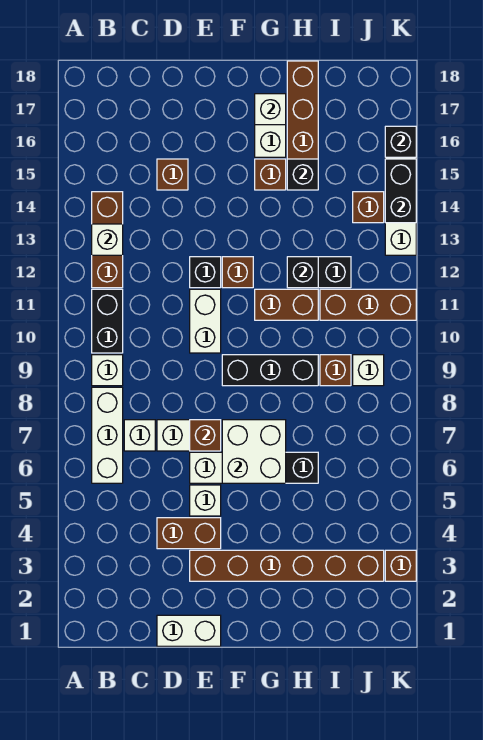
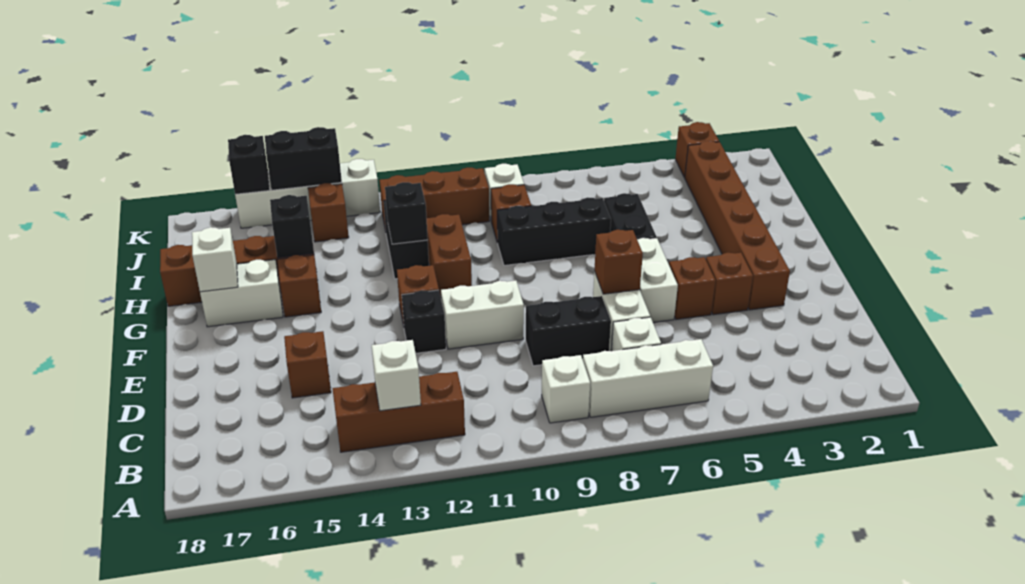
black 1x2 brick [92,289,123,353] -> black 1x2 brick moved to [526,296,611,366]
white 1x2 brick [157,615,221,646] -> none
brown 1x2 brick [157,518,221,549] -> brown 1x1 brick [706,253,753,315]
white 1x1 brick [190,485,221,516] -> brown 1x1 brick [669,257,715,319]
white 2x2 brick [222,420,286,483] -> none
black 1x3 brick [222,355,318,386] -> black 1x3 brick turned to [497,197,611,265]
brown 1x3 brick [320,289,416,320] -> brown 1x3 brick turned to [379,168,489,231]

